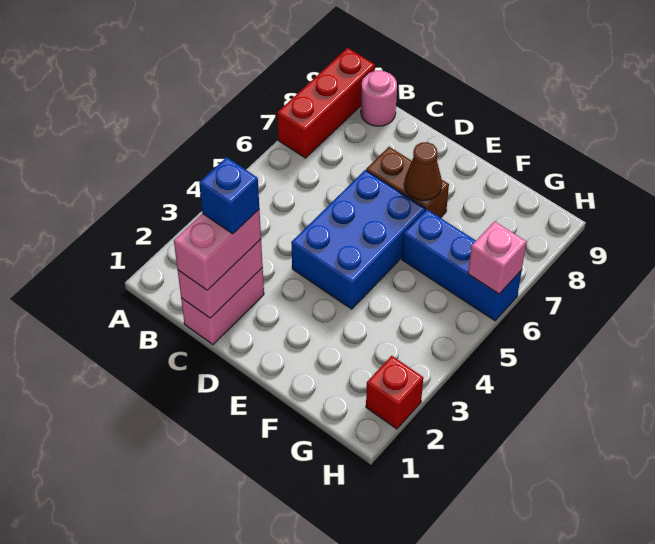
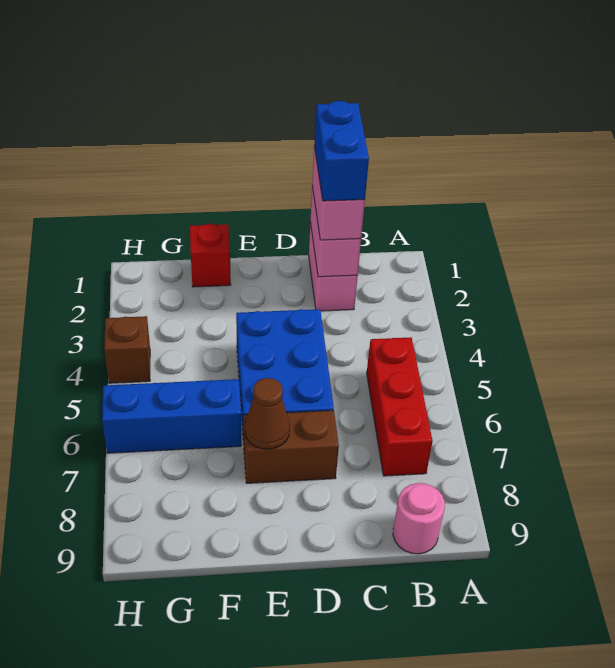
red 1x3 brick [277,48,375,158] -> red 1x3 brick moved to [367,337,433,476]
blue 1x1 brick [199,157,259,234] -> blue 1x2 brick [314,101,369,201]
red 1x1 brick [366,356,423,429] -> red 1x1 brick moved to [190,224,231,287]
none -> brown 1x1 brick [104,316,150,383]
pink 1x1 brick [468,221,526,294] -> none

